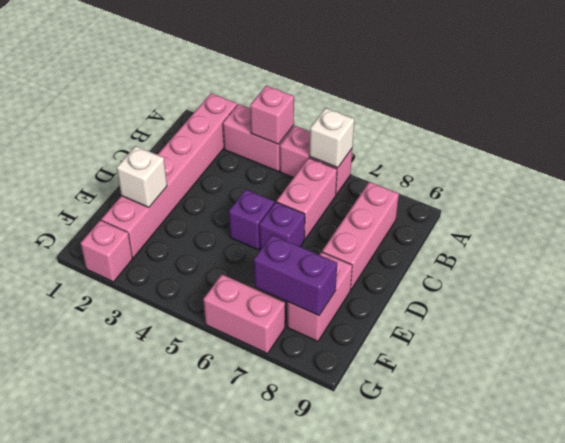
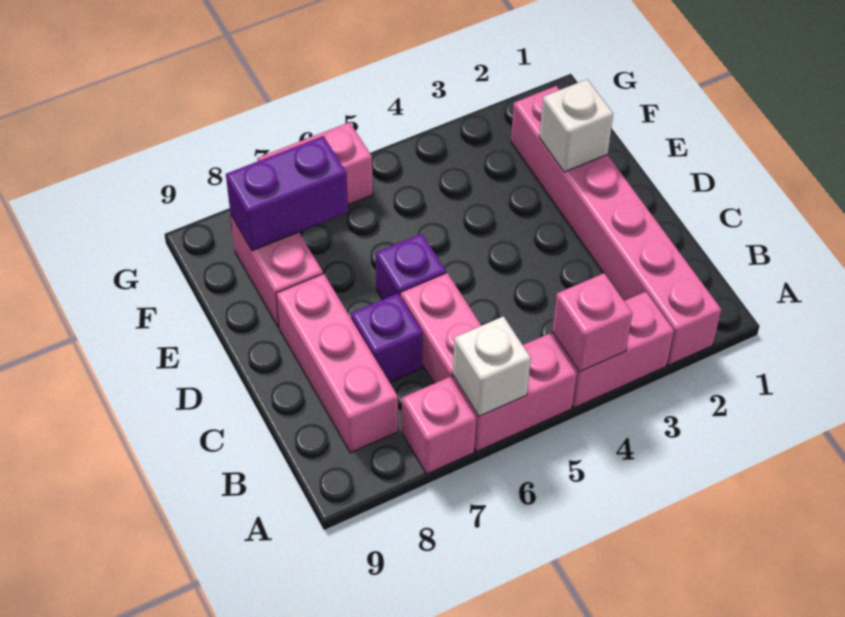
purple 1x1 brick [229,190,274,250] -> purple 1x1 brick moved to [351,294,423,382]
pink 1x1 brick [80,220,133,282] -> pink 1x1 brick moved to [402,377,476,474]

